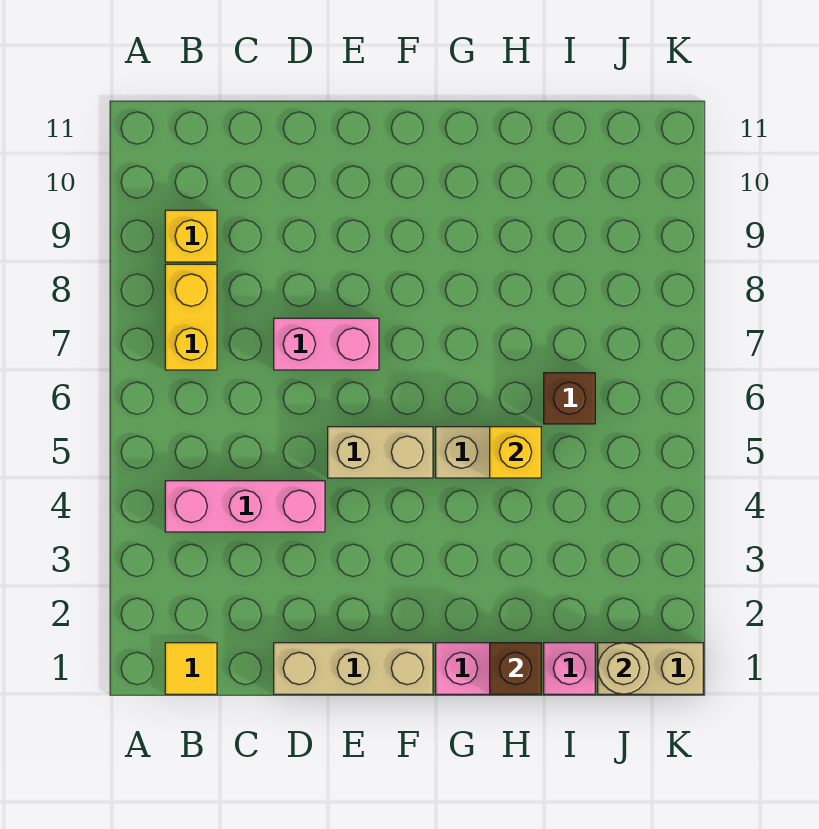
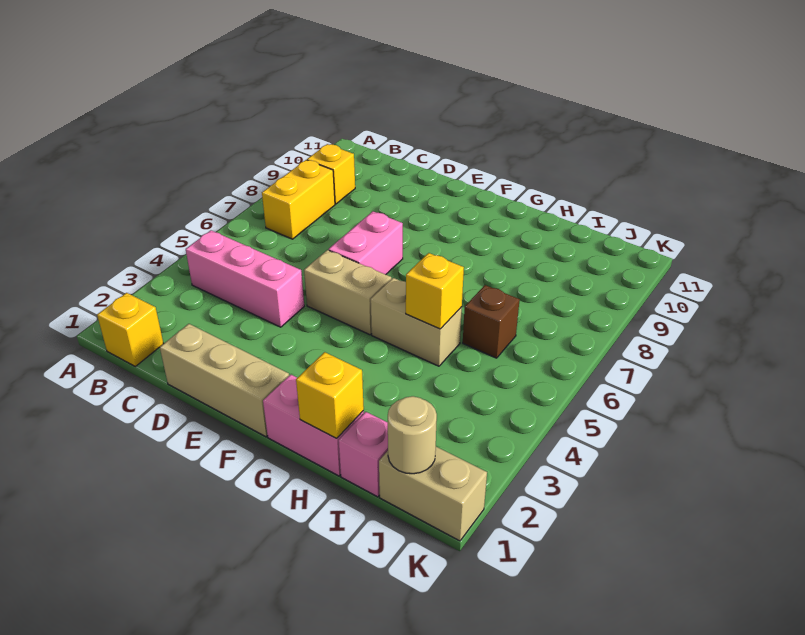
yellow 1x1 tile [165,643,217,694] -> yellow 1x1 brick [97,293,164,366]
pink 1x2 brick [274,318,379,370] -> pink 1x2 brick turned to [329,211,403,275]
brown 1x1 brick [490,643,541,694] -> yellow 1x1 brick [296,352,364,438]

